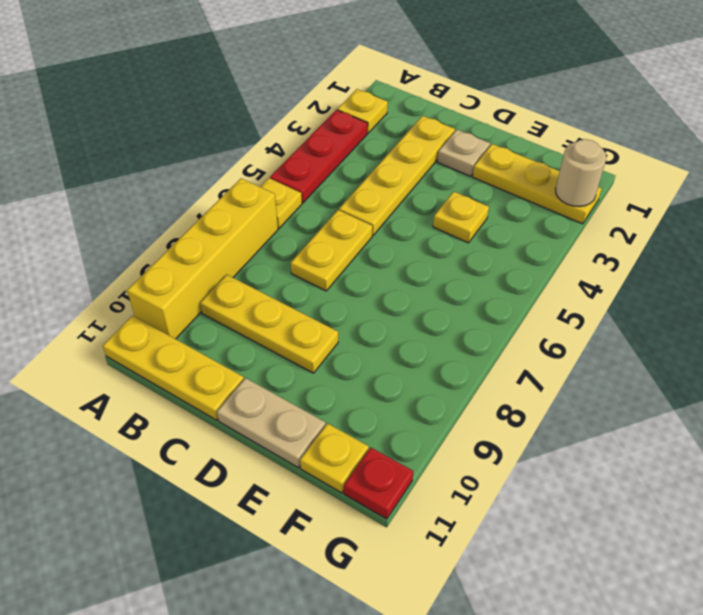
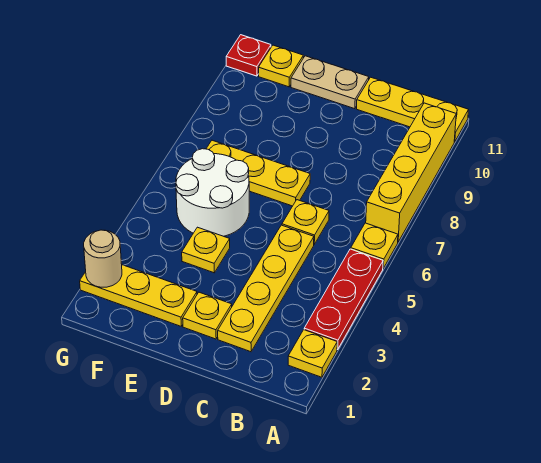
yellow 1x3 plate [200,274,338,373] -> yellow 1x3 plate moved to [206,140,310,206]
yellow 1x2 plate [291,210,372,291] -> yellow 1x1 plate [282,200,329,244]
tan 1x1 plate [437,130,490,177] -> yellow 1x1 plate [183,292,232,339]
none -> white 2x2 round brick [176,149,249,236]

